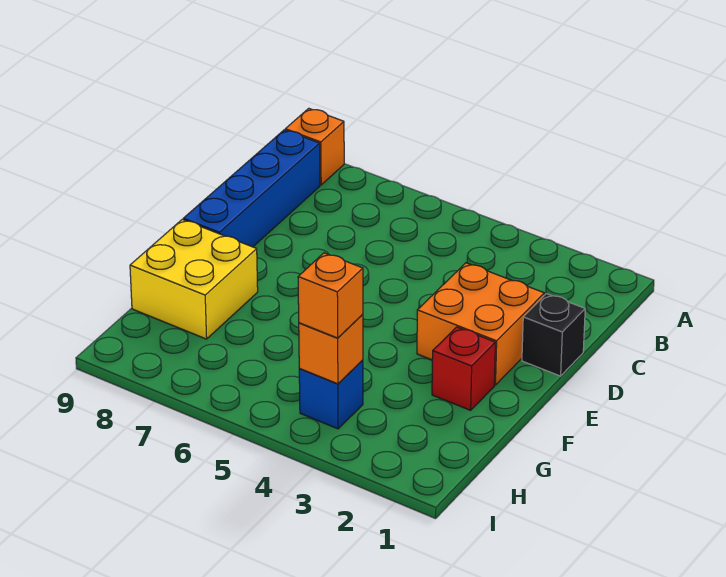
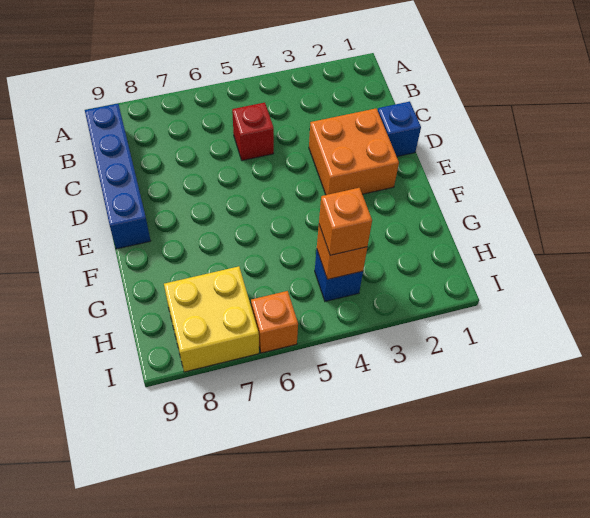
orange 1x1 brick [285,108,344,185] -> orange 1x1 brick moved to [251,291,298,353]
black 1x1 brick [522,294,585,376] -> blue 1x1 brick [378,101,421,157]
red 1x1 brick [432,327,495,410] -> red 1x1 brick moved to [232,103,274,160]
yellow 2x2 brick [130,219,258,339] -> yellow 2x2 brick moved to [164,266,259,372]

